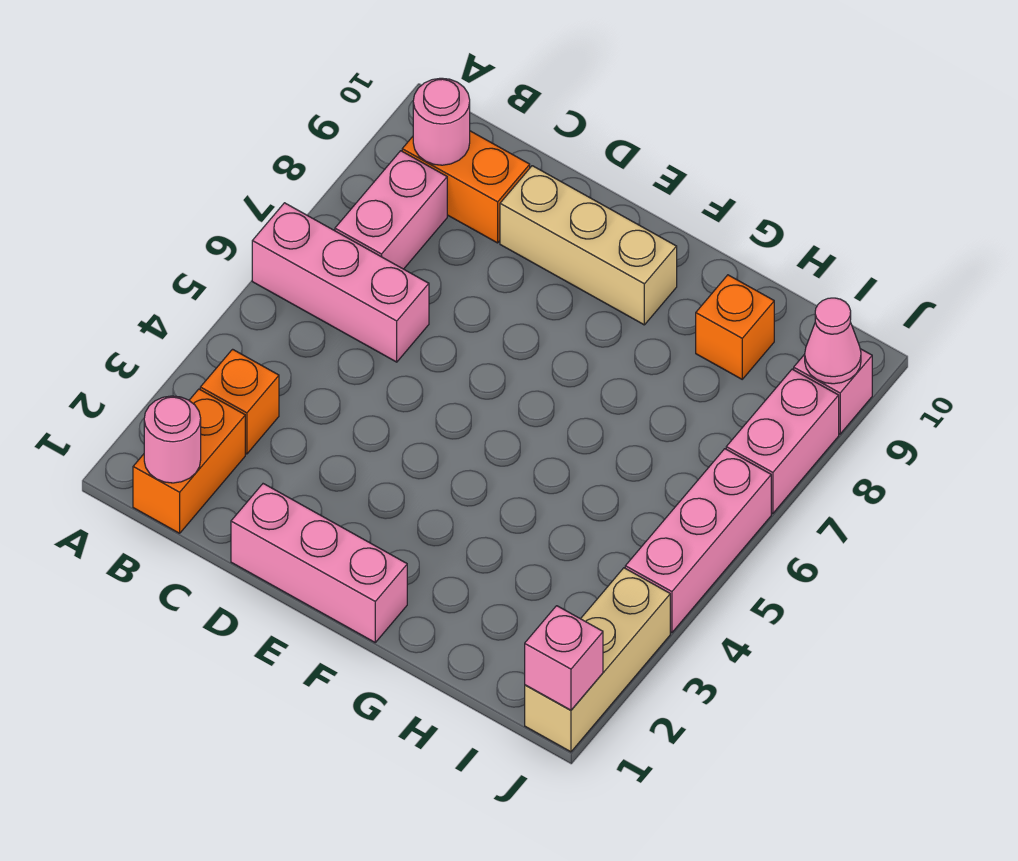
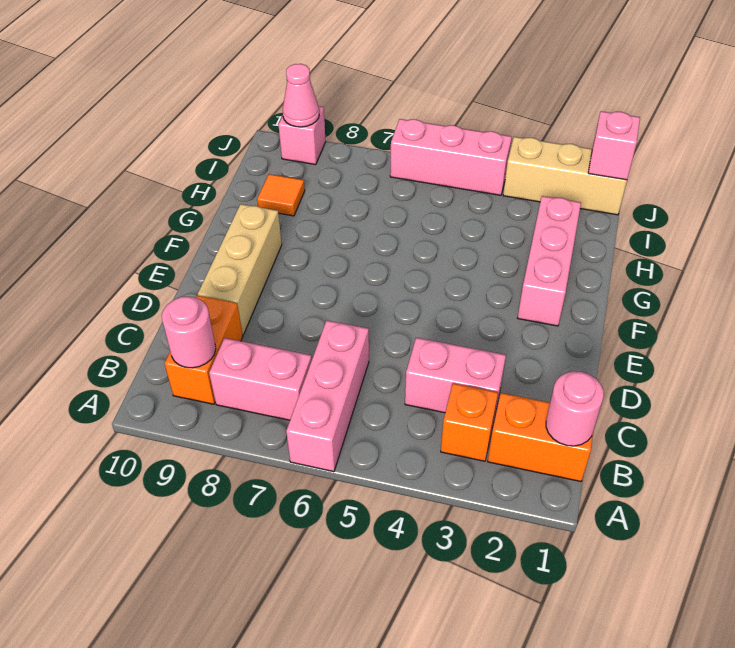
pink 1x3 brick [231,484,407,642] -> pink 1x3 brick moved to [518,196,581,326]
orange 1x1 brick [696,275,774,379] -> orange 1x1 tile [257,174,305,216]
pink 1x2 brick [726,369,839,514] -> pink 1x2 brick moved to [405,338,506,417]

